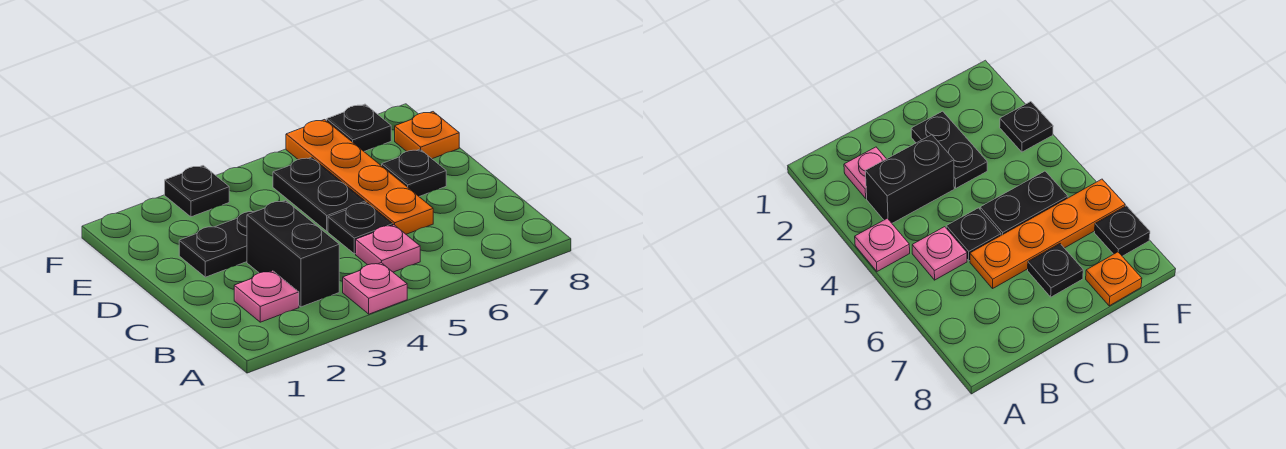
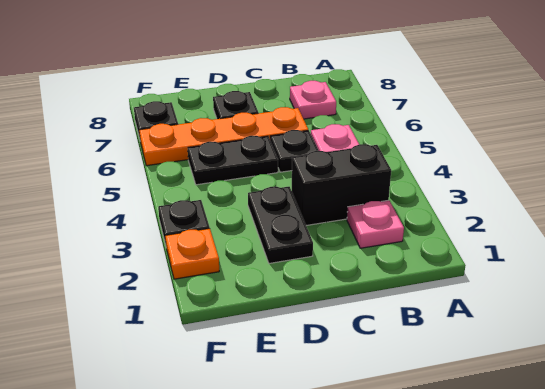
pink 1x1 plate [343,263,407,314] -> pink 1x1 plate moved to [290,81,336,119]
orange 1x1 plate [395,112,459,159] -> orange 1x1 plate moved to [165,229,219,279]

